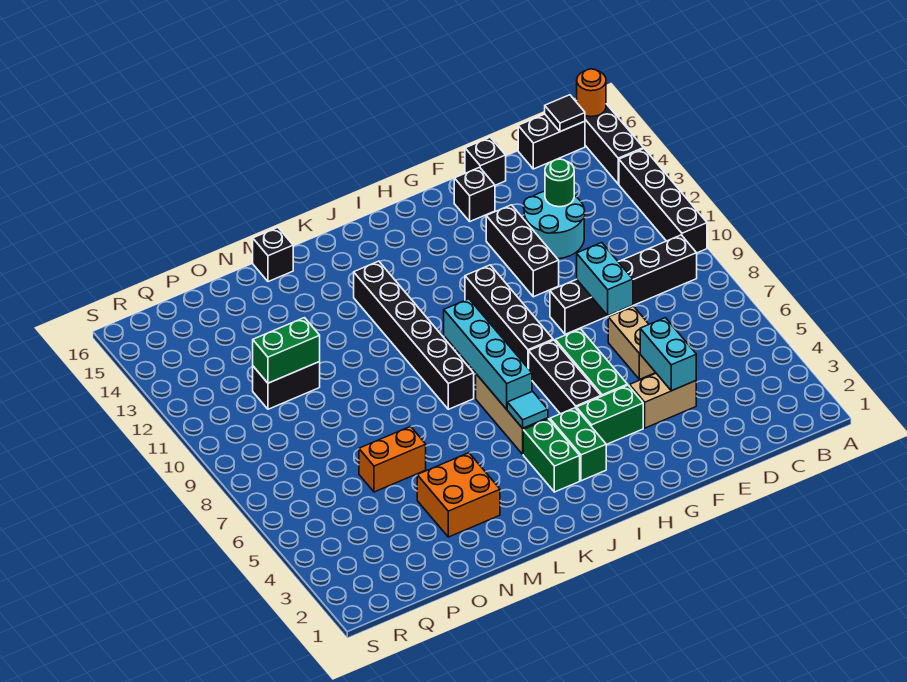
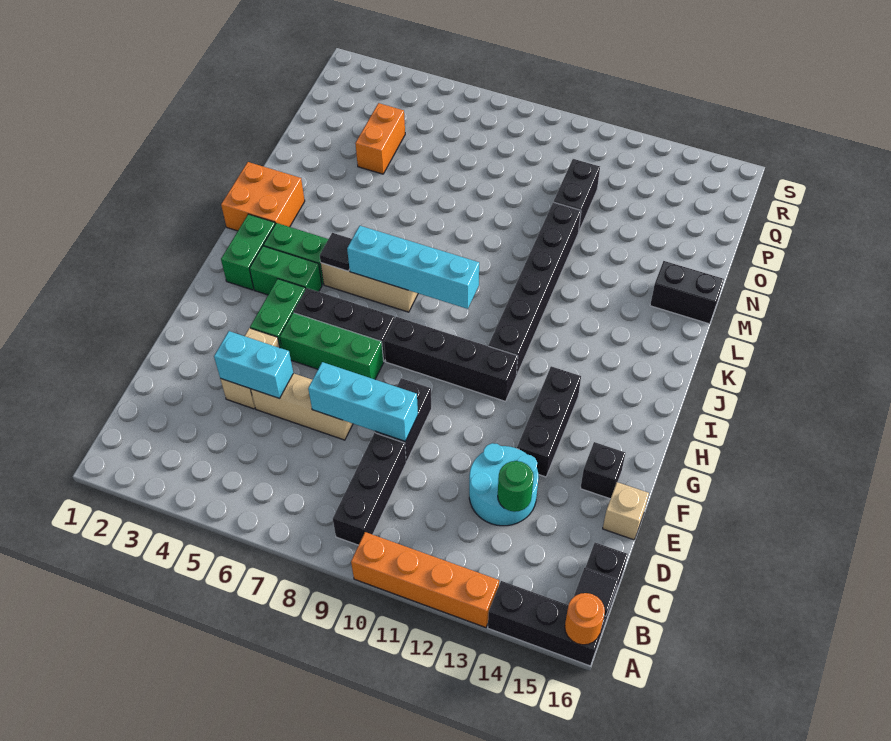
black 1x4 brick [619,149,707,253] -> orange 1x4 brick [351,532,499,628]
tan 1x2 brick [608,306,656,379] -> tan 1x3 brick [251,373,353,440]
cyan 1x2 brick [577,243,633,315] -> cyan 1x3 brick [308,362,418,441]
black 1x1 brick [465,137,506,185] -> tan 1x1 brick [603,482,649,540]
black 1x3 brick [486,205,559,297] -> black 1x3 brick turned to [517,366,581,477]
cyan 1x1 tile [507,391,548,428] -> black 1x1 tile [320,233,352,271]
black 1x6 brick [354,261,474,409] -> black 1x6 brick turned to [488,202,581,376]
orange 2x2 brick [417,453,500,537] -> orange 2x2 brick moved to [221,162,305,231]
black 1x1 brick [253,228,293,282] -> black 1x2 brick [650,261,724,324]
orange 1x2 brick [359,427,426,492] -> orange 1x2 brick moved to [355,103,405,174]
green 1x2 brick [253,318,320,383] -> green 1x2 brick moved to [221,214,275,290]

